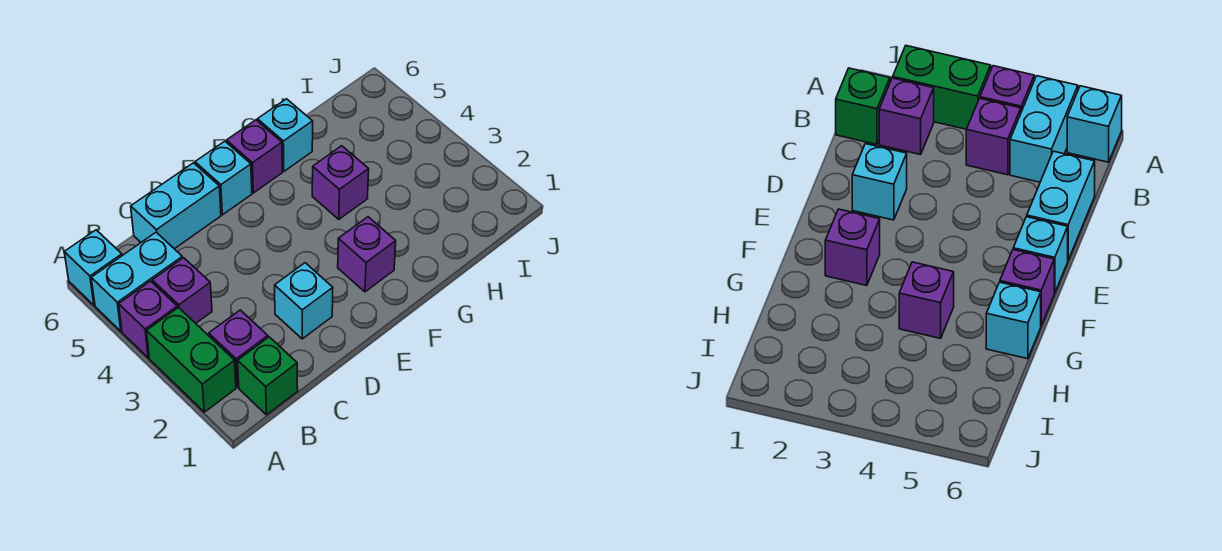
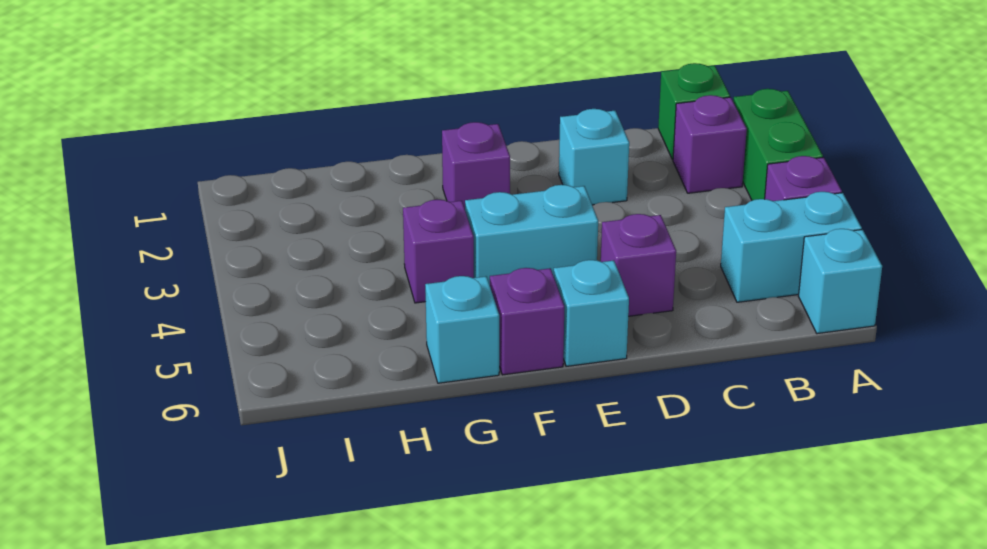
purple 1x1 brick [152,258,212,323] -> purple 1x1 brick moved to [601,214,676,316]
cyan 1x2 brick [131,163,221,249] -> cyan 1x2 brick moved to [465,185,598,284]

